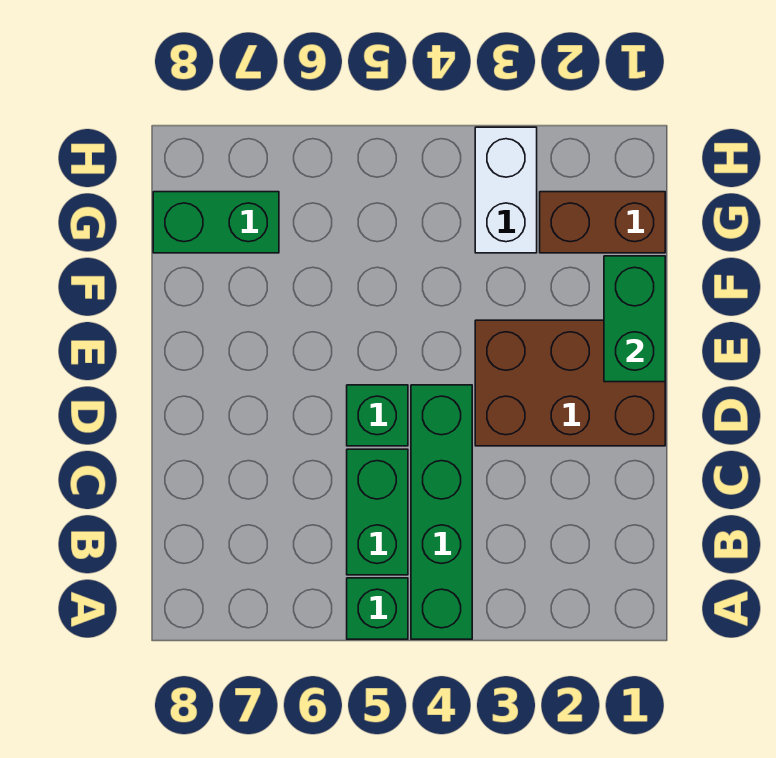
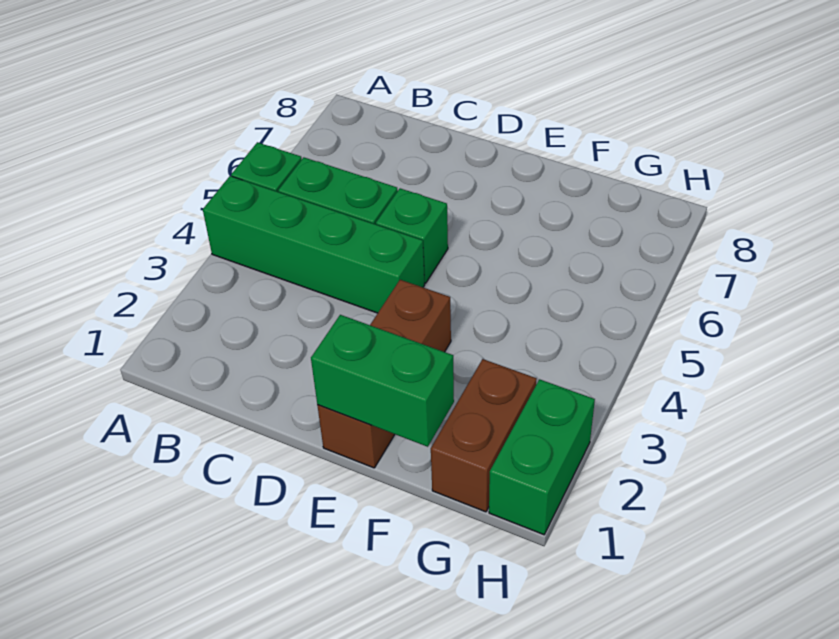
brown 2x3 brick [475,320,665,446] -> brown 1x3 brick [317,280,451,468]
white 1x2 brick [475,127,537,253] -> none
green 1x2 brick [153,192,279,253] -> green 1x2 brick moved to [489,379,595,535]

